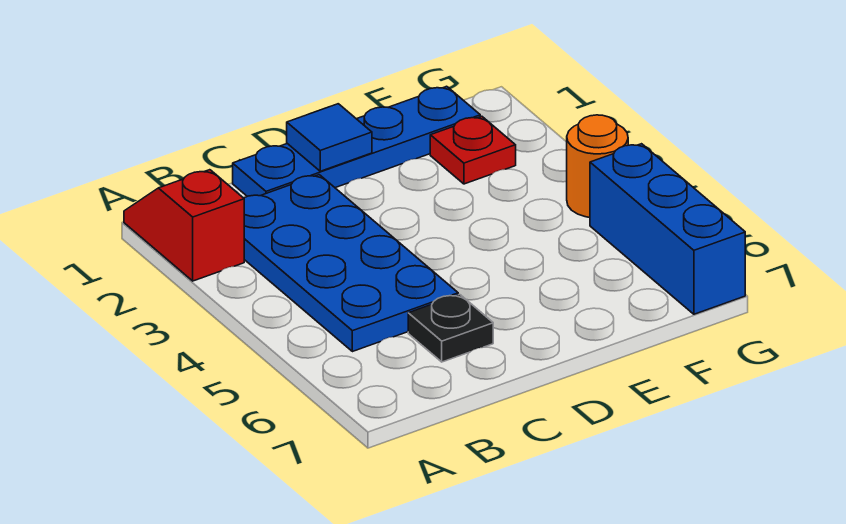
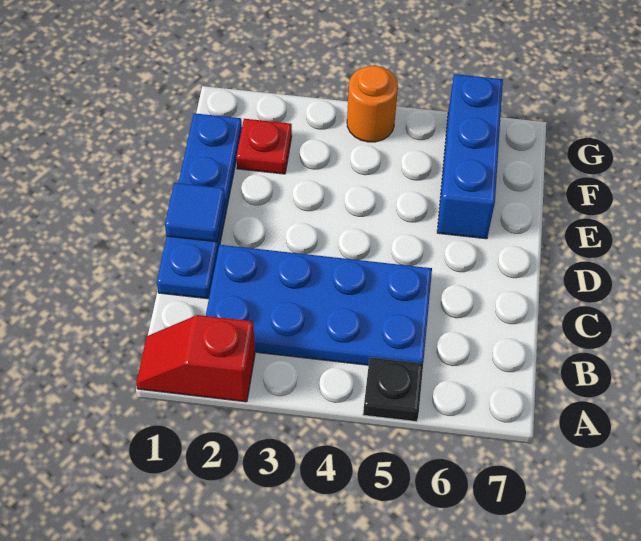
black 1x1 plate [408,294,493,362] -> black 1x1 plate moved to [363,357,423,422]
blue 1x3 brick [590,144,745,314] -> blue 1x3 brick turned to [437,74,503,239]

